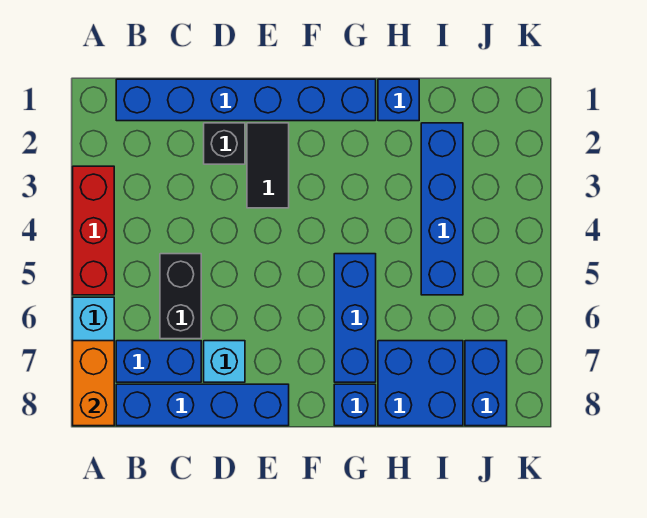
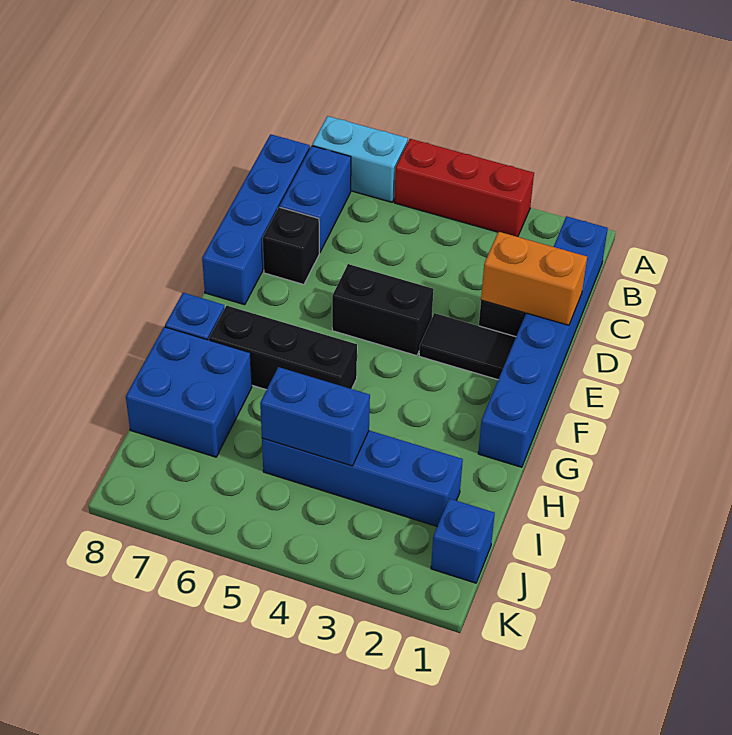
orange 1x2 brick [73,341,114,426] -> orange 1x2 brick moved to [481,232,587,325]
black 1x2 brick [160,254,201,339] -> black 1x2 brick moved to [332,264,434,356]
cyan 1x1 brick [204,341,245,382] -> black 1x1 brick [263,207,319,284]
blue 1x3 brick [334,254,376,382] -> black 1x3 brick [209,306,357,390]
blue 1x1 brick [378,79,419,121] -> blue 1x1 brick moved to [431,499,495,583]
blue 1x2 brick [465,341,507,426] -> blue 1x2 brick moved to [260,367,370,466]

